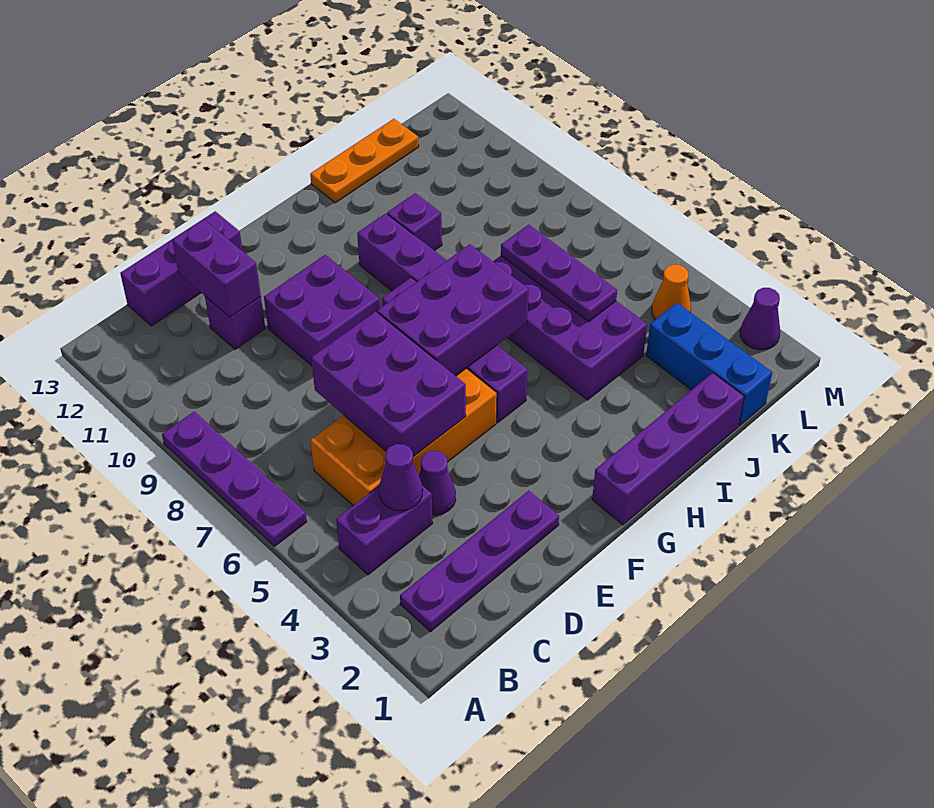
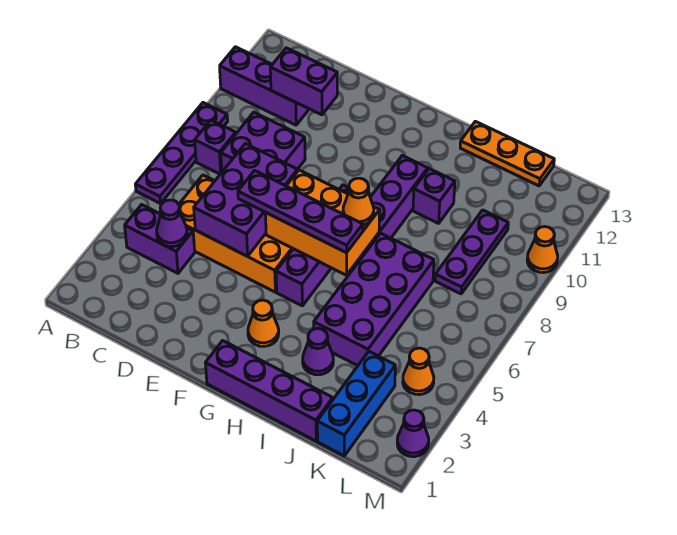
purple 1x4 plate [400,491,559,632] -> purple 1x4 plate moved to [238,171,363,253]
purple 1x3 brick [120,211,243,326] -> purple 1x3 brick moved to [220,47,309,125]
purple 1x1 cone [419,451,456,515] -> purple 1x1 cone moved to [303,328,333,375]
purple 1x1 brick [205,296,265,349] -> purple 1x1 brick moved to [195,120,236,174]
purple 1x2 brick [172,219,261,317] -> purple 1x2 brick turned to [270,48,337,115]
purple 2x2 brick [264,255,380,366] -> purple 2x2 brick moved to [221,112,305,172]
purple 2x3 brick [377,244,529,376] -> orange 2x3 brick [265,170,380,275]
none -> orange 1x1 cone [248,300,279,346]
none -> orange 1x1 cone [343,178,374,225]
purple 1x3 plate [501,225,617,321] -> purple 1x3 plate moved to [435,210,508,294]
none -> orange 1x1 cone [527,227,558,273]

